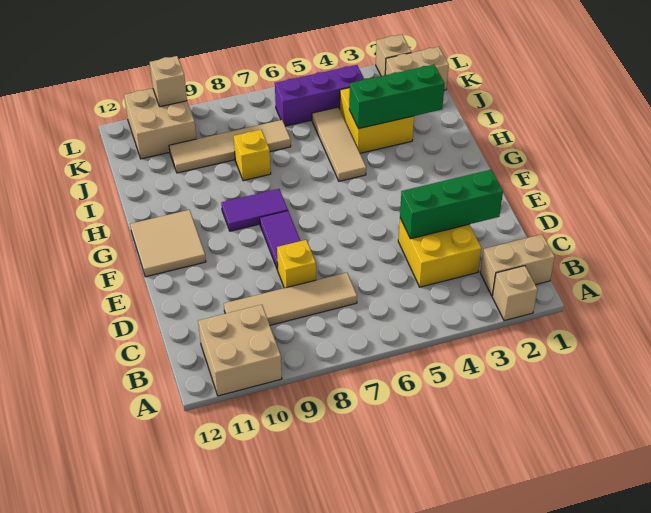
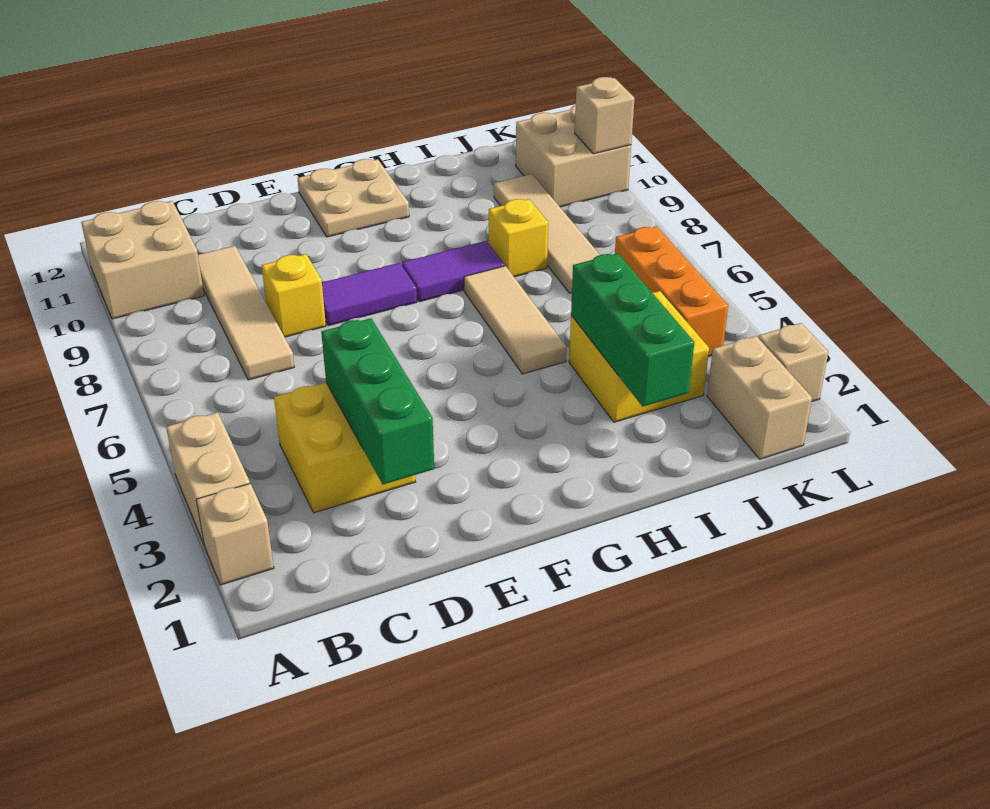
tan 1x2 brick [480,234,555,296] -> tan 1x2 brick moved to [166,412,250,546]
tan 2x2 tile [130,210,206,277] -> tan 2x2 plate [297,159,409,237]
purple 1x2 tile [221,189,288,231] -> purple 1x2 tile turned to [402,241,505,302]
tan 1x3 tile [312,107,366,181] -> tan 1x3 tile turned to [464,266,566,374]
purple 1x3 brick [275,65,364,126] -> orange 1x3 brick [615,226,728,357]

